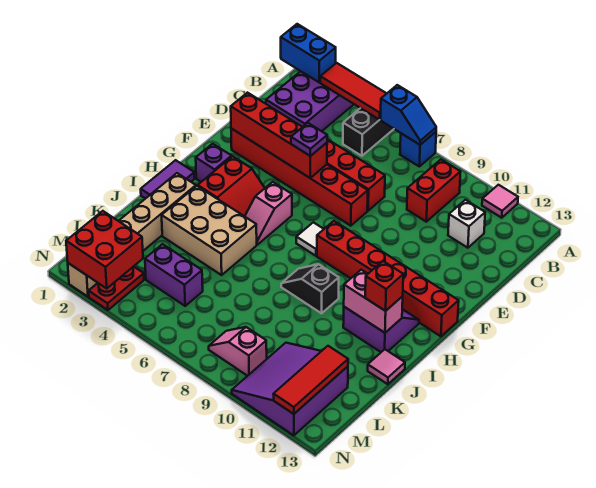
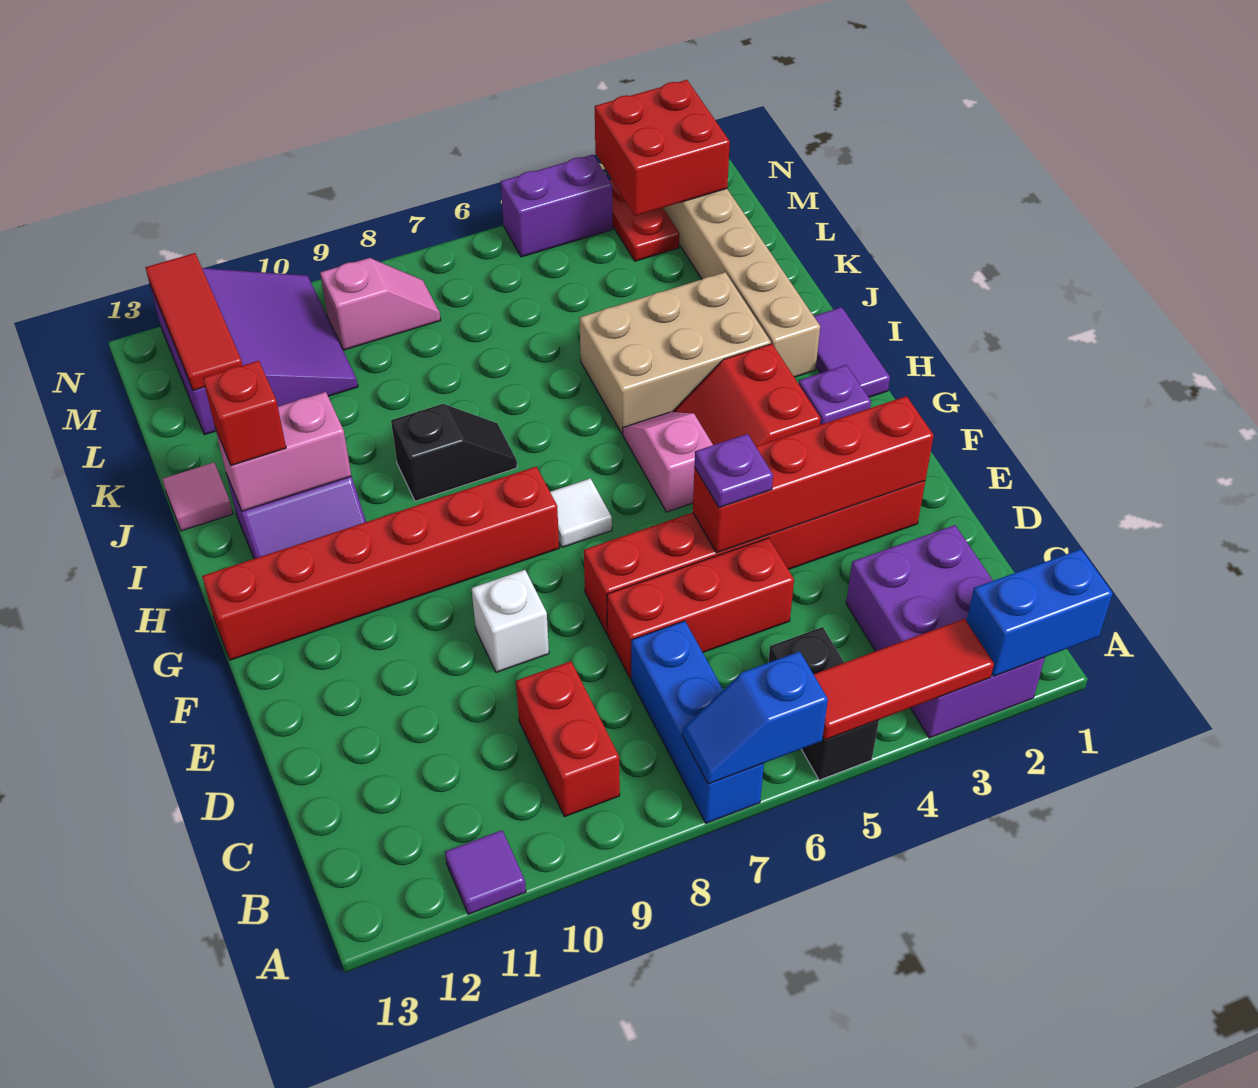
blue 1x1 brick [400,132,436,166] -> blue 1x3 brick [631,621,764,823]
pink 1x1 tile [482,185,518,218] -> purple 1x1 tile [445,830,526,914]
white 1x1 brick [448,200,485,248] -> white 1x1 brick moved to [472,570,549,672]
purple 1x2 brick [145,244,203,306] -> purple 1x2 brick moved to [501,155,613,257]

